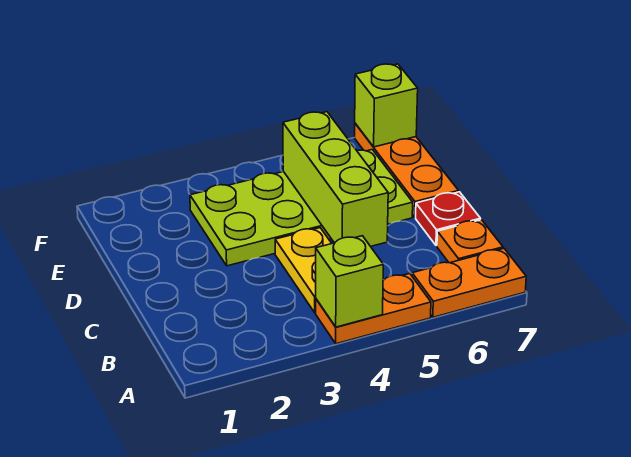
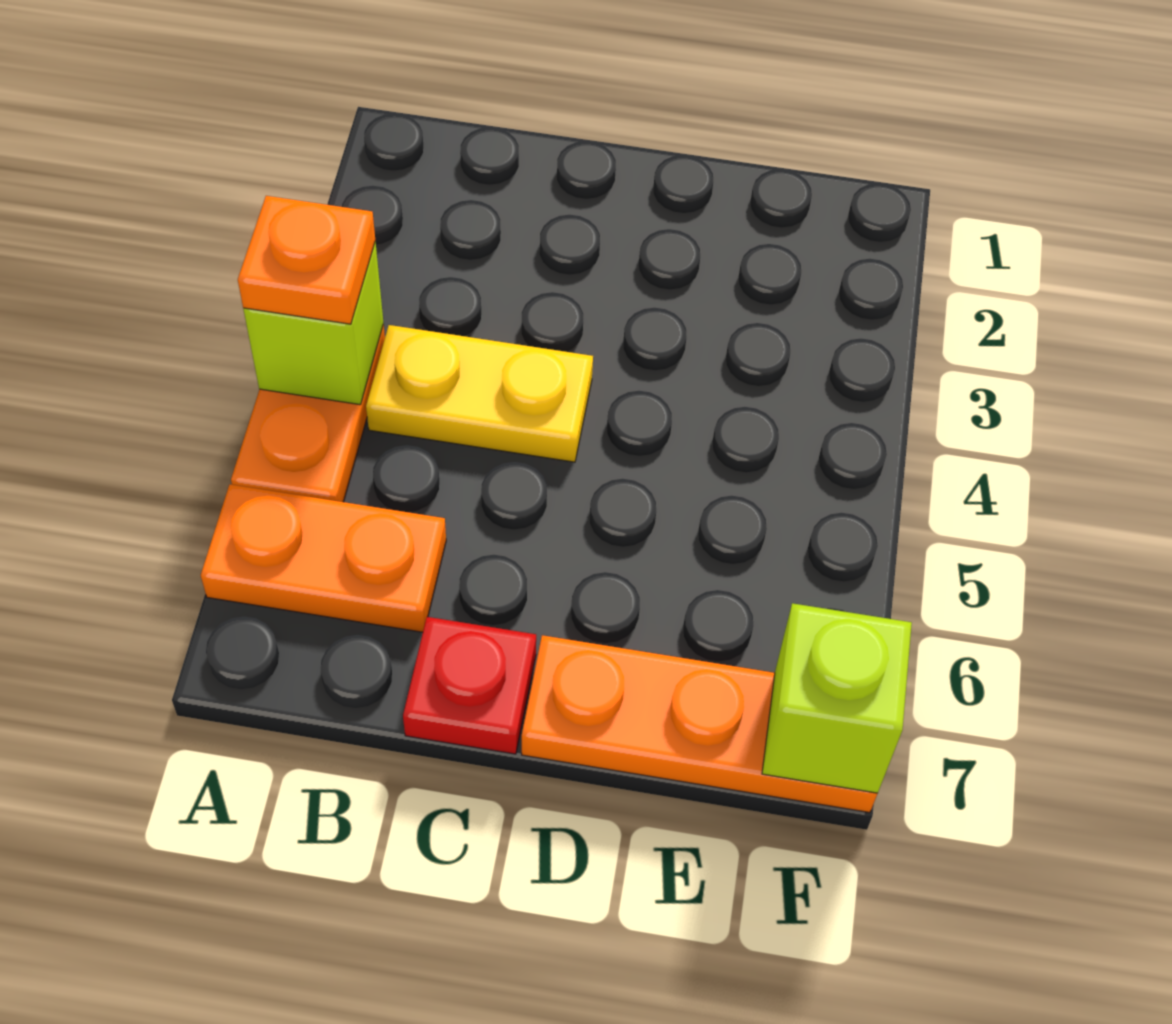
orange 1x2 plate [412,249,526,317] -> orange 1x2 plate turned to [201,484,446,632]
orange 1x1 plate [437,220,503,263] -> orange 1x1 plate moved to [238,196,375,324]
lime 1x3 brick [283,112,388,246] -> none
lime 2x4 plate [190,150,413,266] -> none

